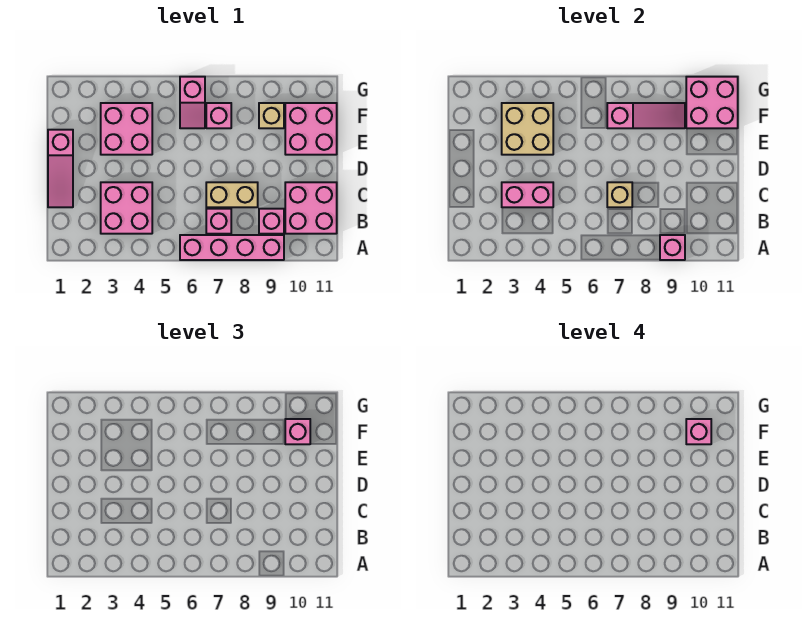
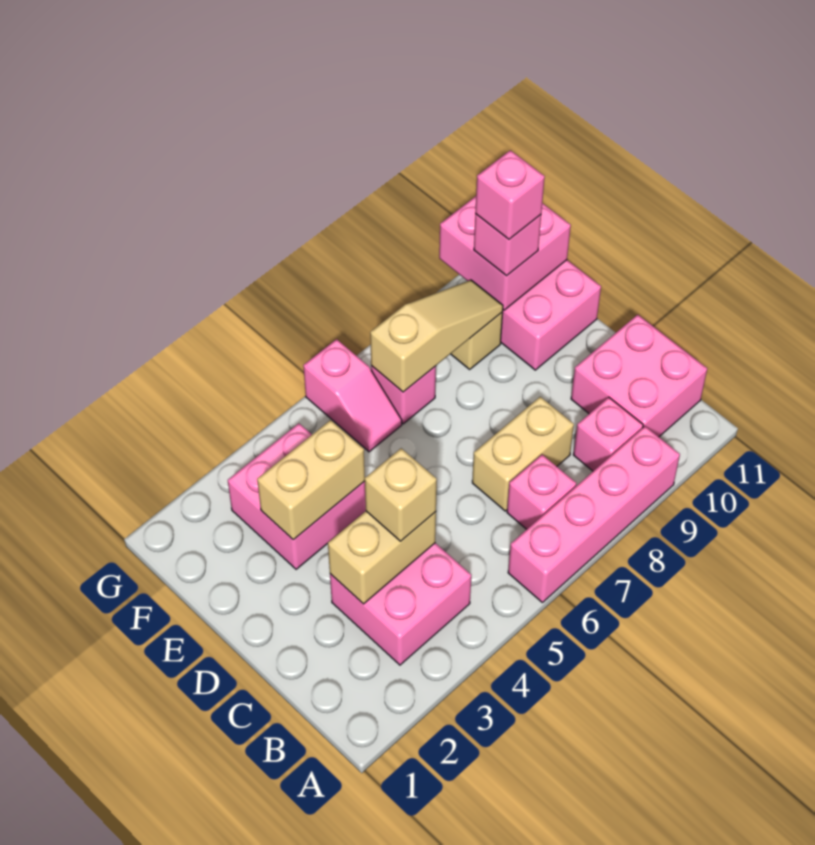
pink 1x1 brick [660,235,685,260] -> none
pink 1x3 slope [48,130,73,207] -> none
pink 1x2 brick [502,182,553,207] -> tan 1x2 brick [328,511,436,604]
tan 1x1 brick [607,182,632,207] -> tan 1x1 brick moved to [364,448,437,541]
tan 2x2 brick [502,103,553,155] -> tan 1x2 brick [257,420,365,540]
pink 1x3 slope [607,103,685,128] -> tan 1x3 slope [370,280,503,392]

